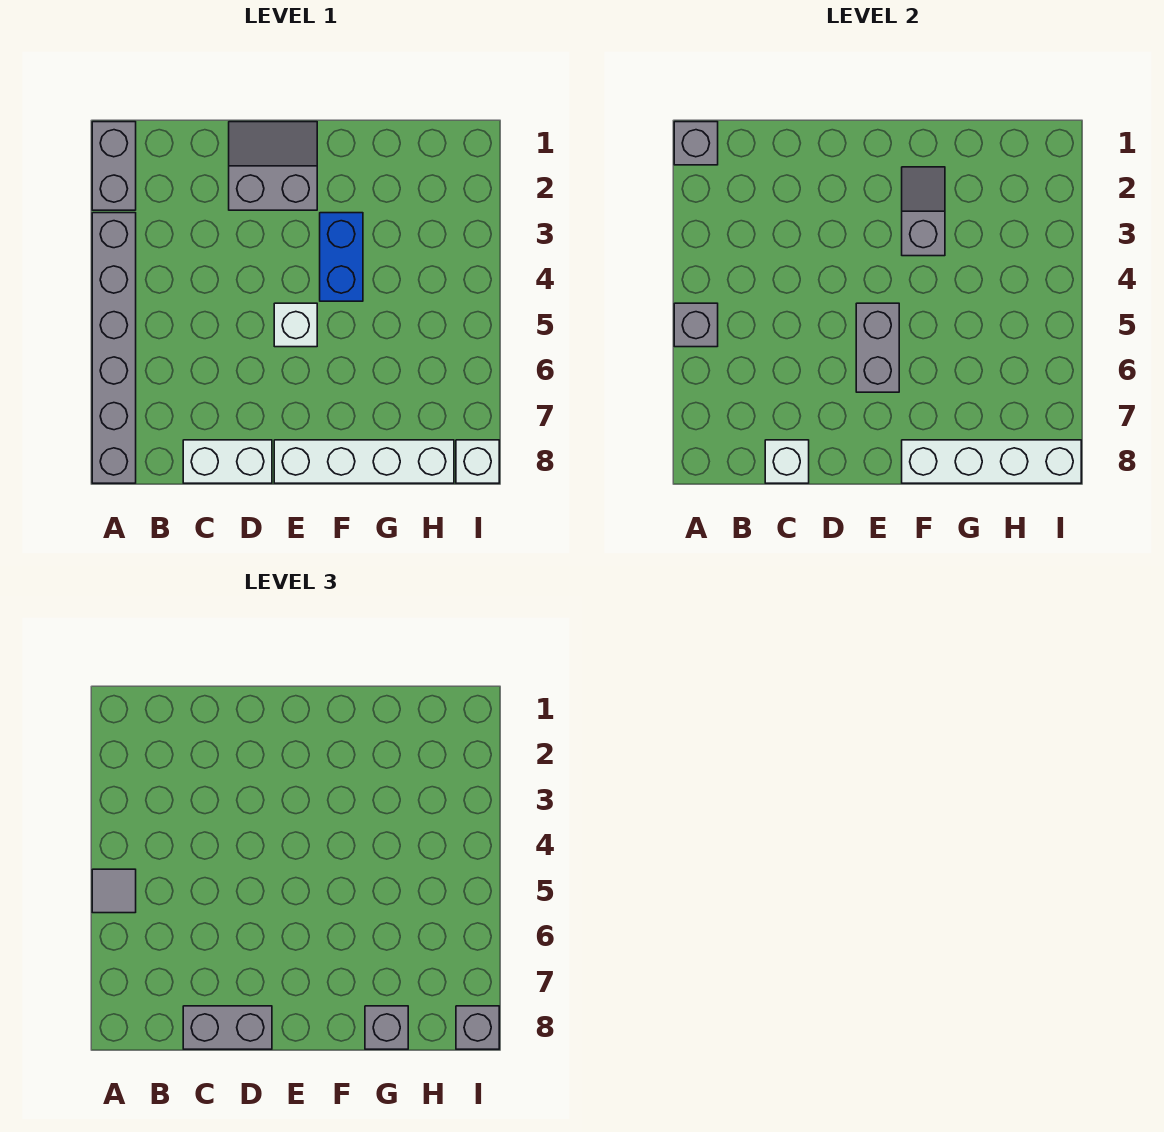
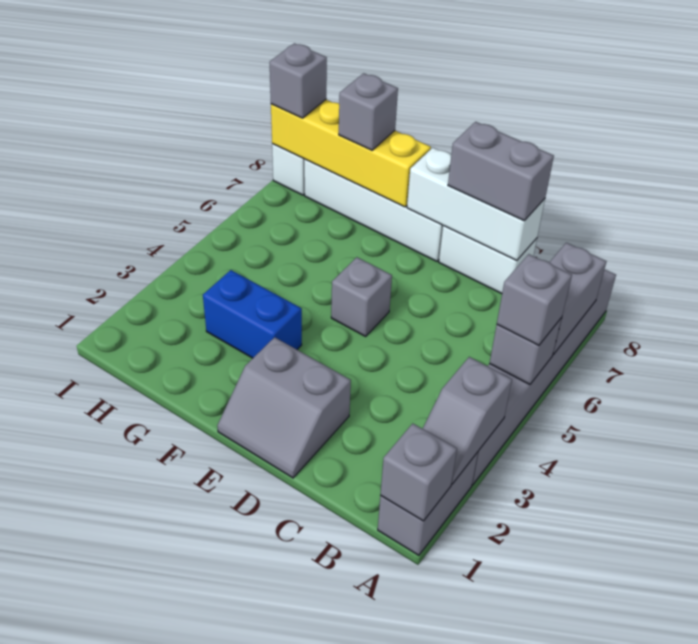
grey 1x1 tile [92,869,136,913] -> grey 1x1 brick [497,254,572,346]
white 1x1 brick [765,440,809,483] -> white 1x3 brick [407,148,545,261]
white 1x1 brick [274,303,317,347] -> grey 1x1 brick [331,257,392,336]
grey 1x2 brick [856,303,899,392] -> grey 1x2 brick moved to [550,243,606,355]
grey 1x2 slope [902,167,945,256] -> grey 1x2 slope moved to [423,357,512,484]
blue 1x2 brick [320,213,363,301] -> blue 1x2 brick turned to [203,270,302,358]
white 1x4 brick [902,440,1081,483] -> yellow 1x4 brick [271,100,431,207]

